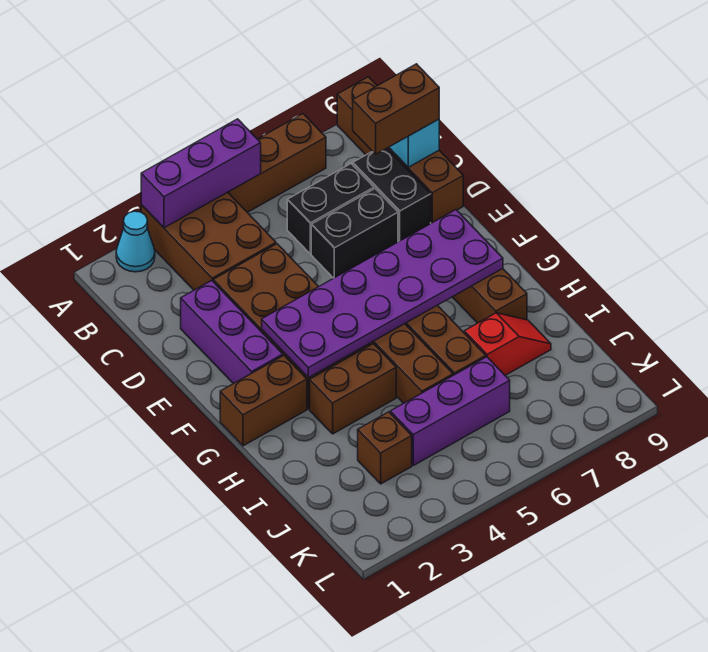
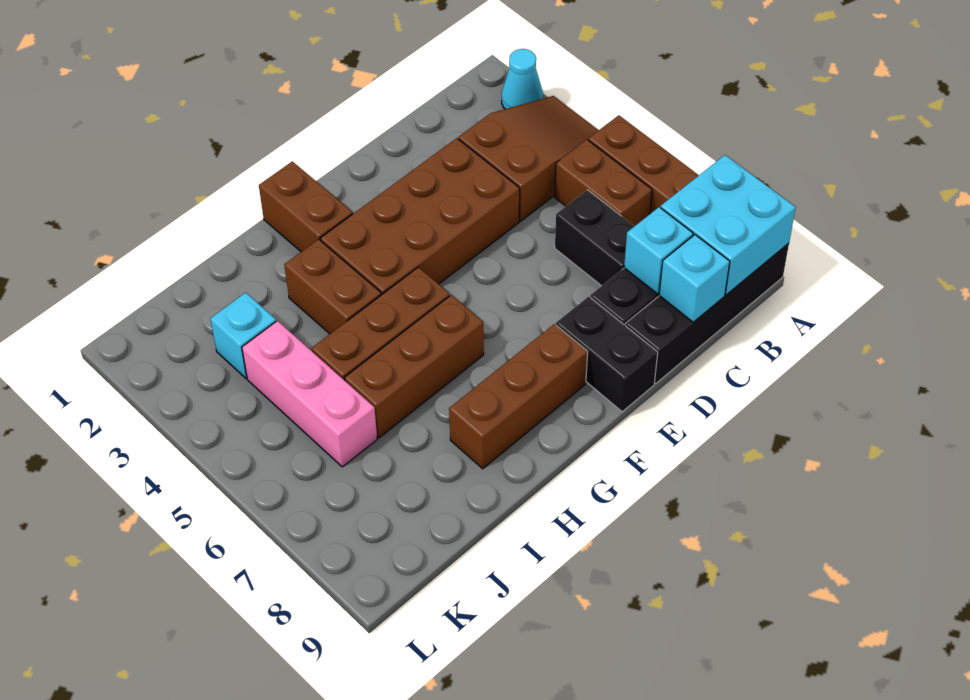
brown 2x3 brick [141,192,276,290] -> brown 2x3 slope [458,96,599,221]
purple 1x3 brick [141,119,261,228] -> none
none -> cyan 2x2 brick [661,155,796,295]
brown 1x4 brick [337,77,463,223] -> black 1x4 brick [625,243,789,383]
none -> cyan 1x1 brick [624,207,693,294]
brown 1x2 brick [353,64,439,154] -> brown 1x2 brick moved to [555,140,652,226]
purple 1x3 brick [181,280,283,384] -> none
black 1x2 brick [311,189,398,278] -> black 1x2 brick moved to [556,297,658,412]
purple 2x6 plate [262,210,503,378] -> none
red 1x2 slope [464,313,551,375] -> none
brown 1x1 brick [358,412,412,484] -> cyan 1x1 brick [210,293,276,378]
purple 1x3 brick [390,357,510,465] -> pink 1x3 brick [242,321,377,467]

